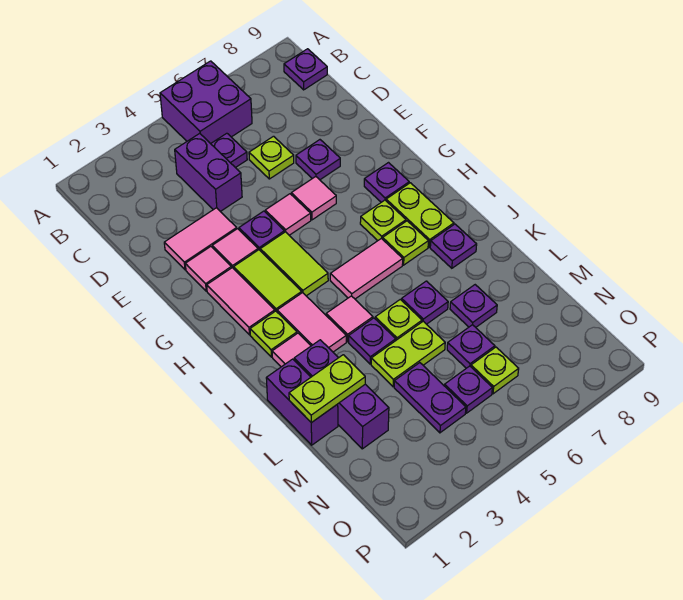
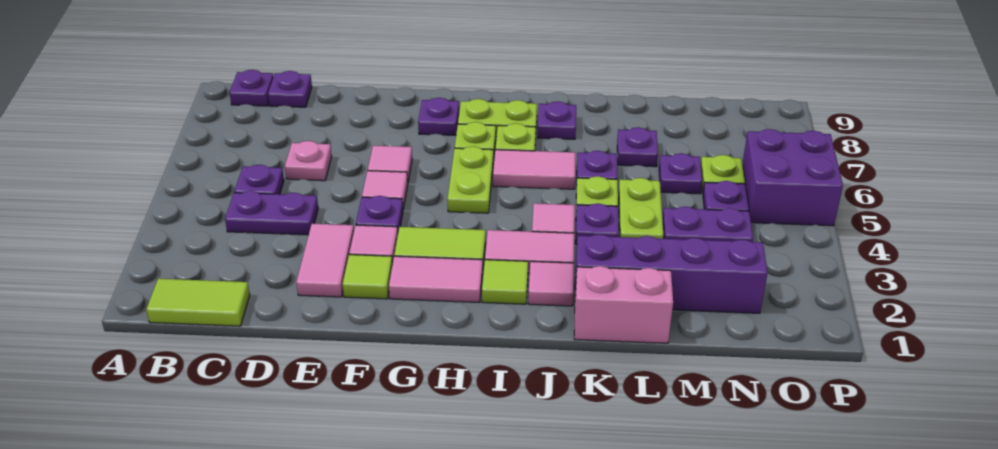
purple 2x2 brick [160,61,252,144] -> purple 2x2 brick moved to [742,129,843,226]
purple 1x2 brick [175,133,242,212] -> purple 1x2 plate [225,191,318,235]
lime 1x1 plate [249,136,294,179] -> pink 1x1 plate [285,141,332,181]
purple 1x1 plate [296,140,340,180] -> purple 1x1 plate moved to [268,71,312,107]
pink 1x1 tile [185,247,231,291] -> lime 1x1 tile [342,255,393,299]
lime 1x2 tile [260,232,328,296] -> lime 1x2 tile moved to [146,279,250,326]
lime 1x1 plate [250,311,297,357] -> lime 1x1 tile [482,260,528,304]
pink 1x2 tile [330,238,403,299] -> pink 1x2 tile turned to [493,150,576,189]
purple 1x2 brick [266,359,338,445] -> pink 1x2 brick [574,266,673,343]
purple 1x3 brick [294,340,389,449] -> purple 1x4 brick [575,234,768,313]
lime 1x2 plate [289,355,365,423] -> lime 1x2 plate moved to [447,146,493,213]

